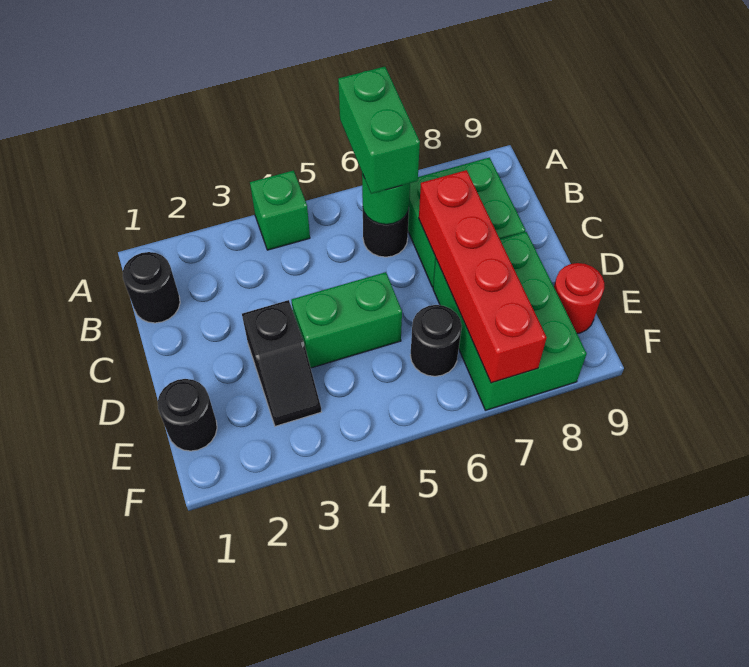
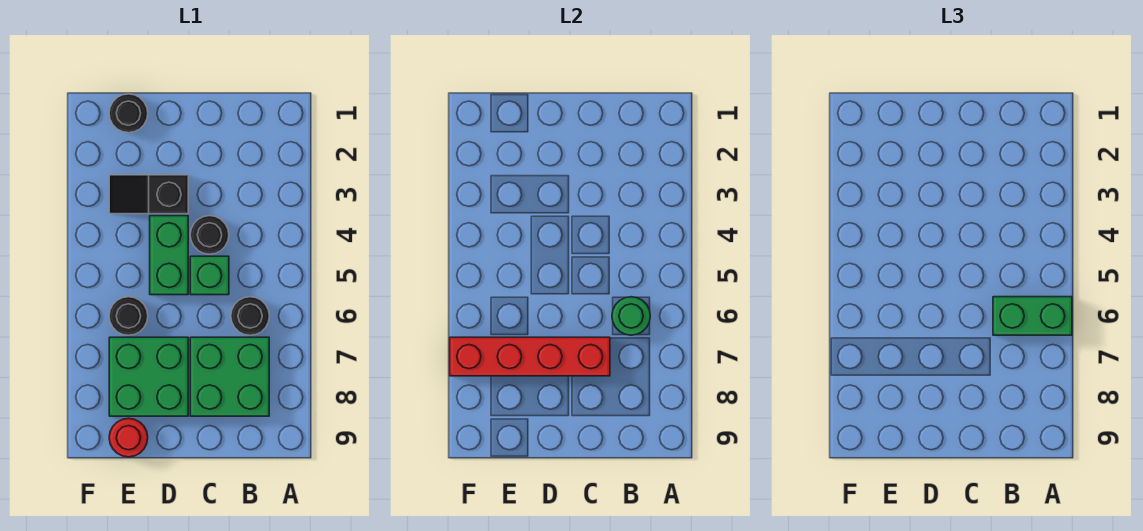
green 1x1 brick [250,170,310,250] -> green 1x1 brick moved to [190,256,229,295]
black 1x1 round brick [123,252,180,323] -> black 1x1 round brick moved to [190,216,229,254]
green 2x3 brick [433,232,587,410] -> green 2x2 brick [109,337,188,416]

